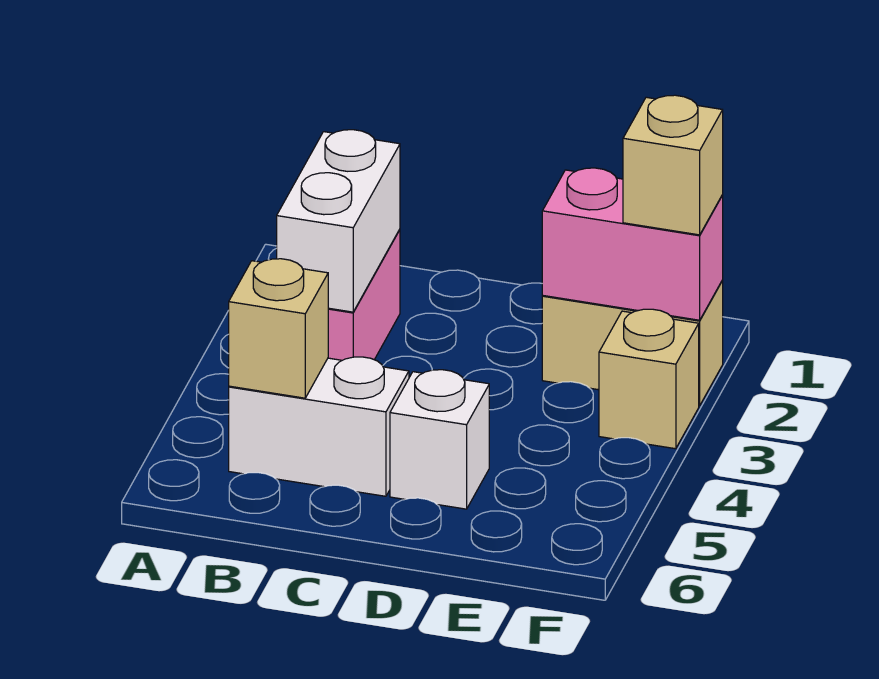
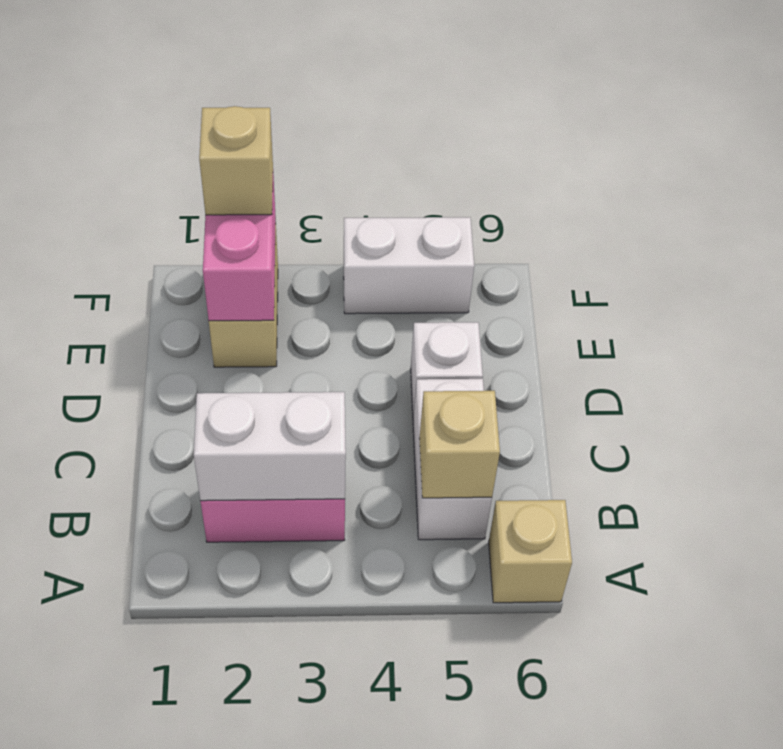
tan 1x1 brick [599,309,699,449] -> tan 1x1 brick moved to [489,500,572,603]
none -> white 1x2 brick [344,217,474,314]

